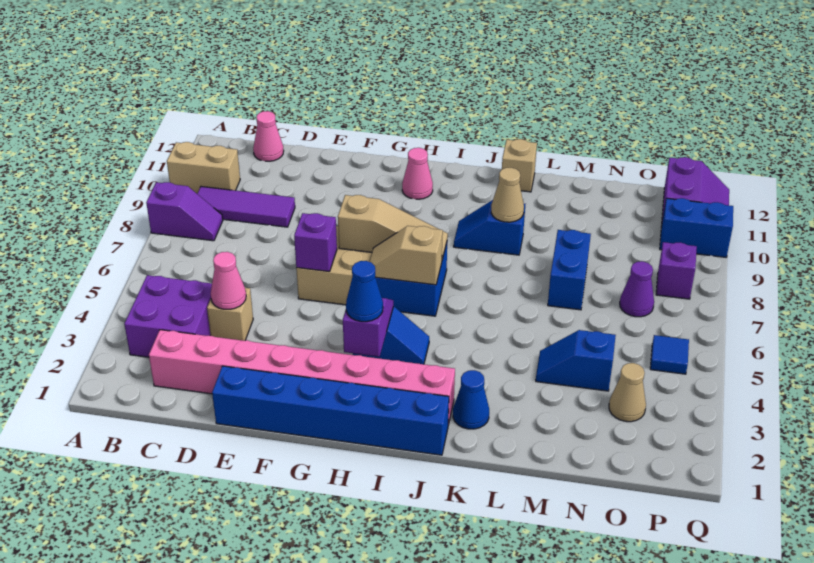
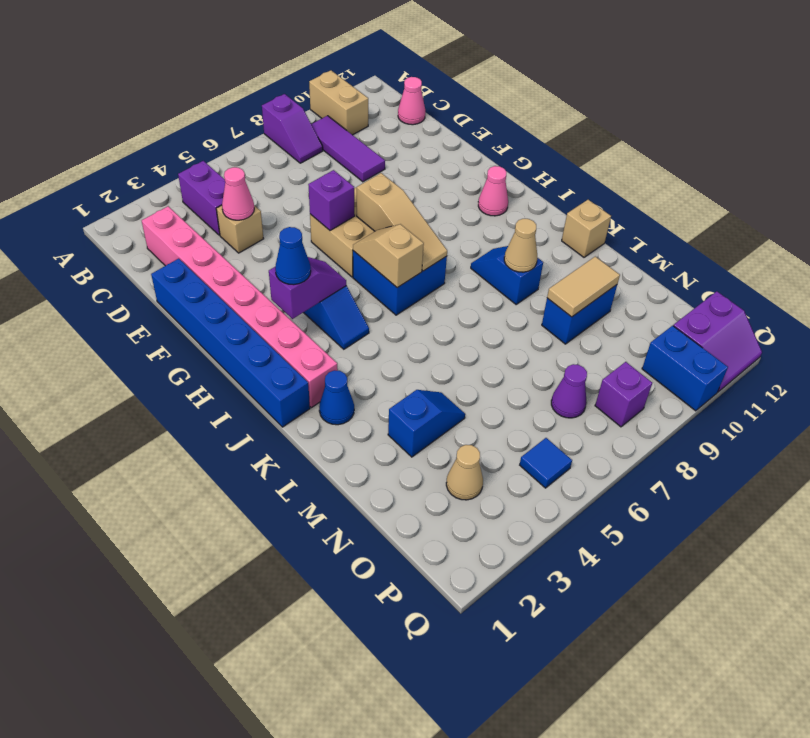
purple 2x2 brick [124,275,212,357] -> purple 1x2 brick [178,161,225,235]
blue 1x2 slope [536,330,616,391] -> blue 1x2 slope turned to [388,390,465,457]
blue 1x2 brick [548,230,591,310] -> blue 1x2 brick moved to [542,285,617,344]
none -> tan 1x2 tile [547,257,620,317]

